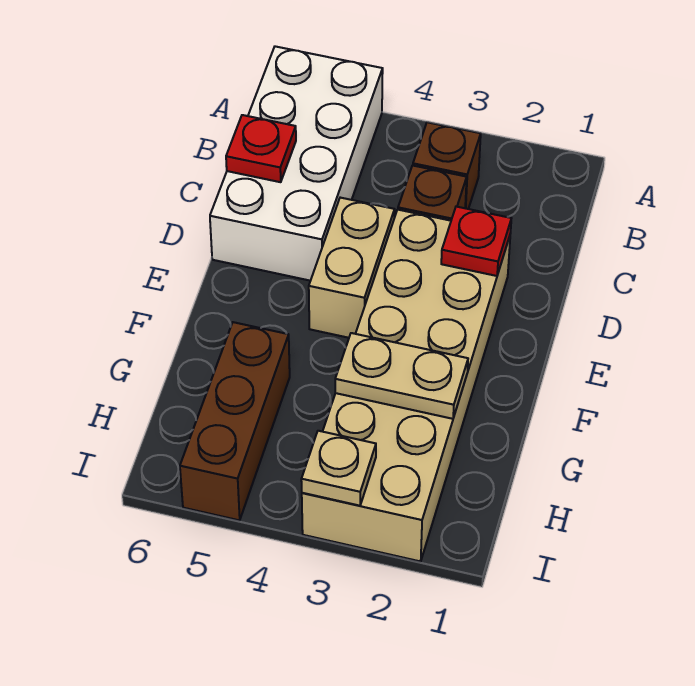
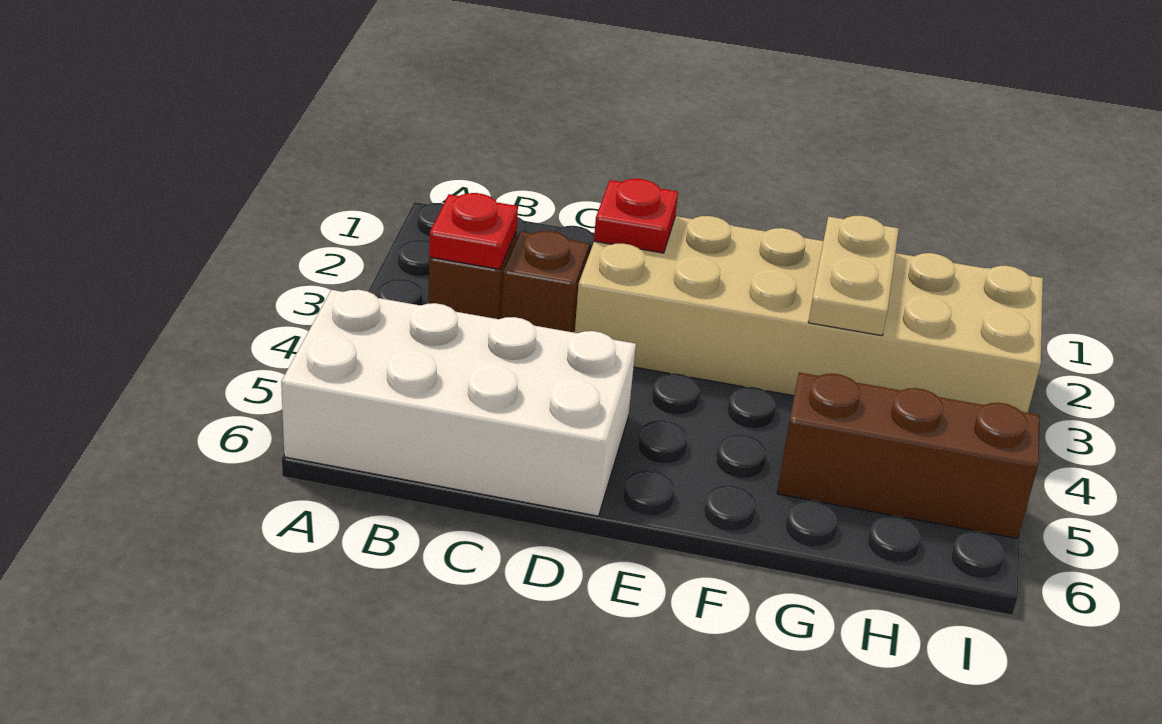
red 1x1 plate [226,115,296,182] -> red 1x1 plate moved to [429,193,518,269]
tan 1x2 brick [309,198,395,338] -> none
tan 1x1 plate [301,431,376,506] -> none

